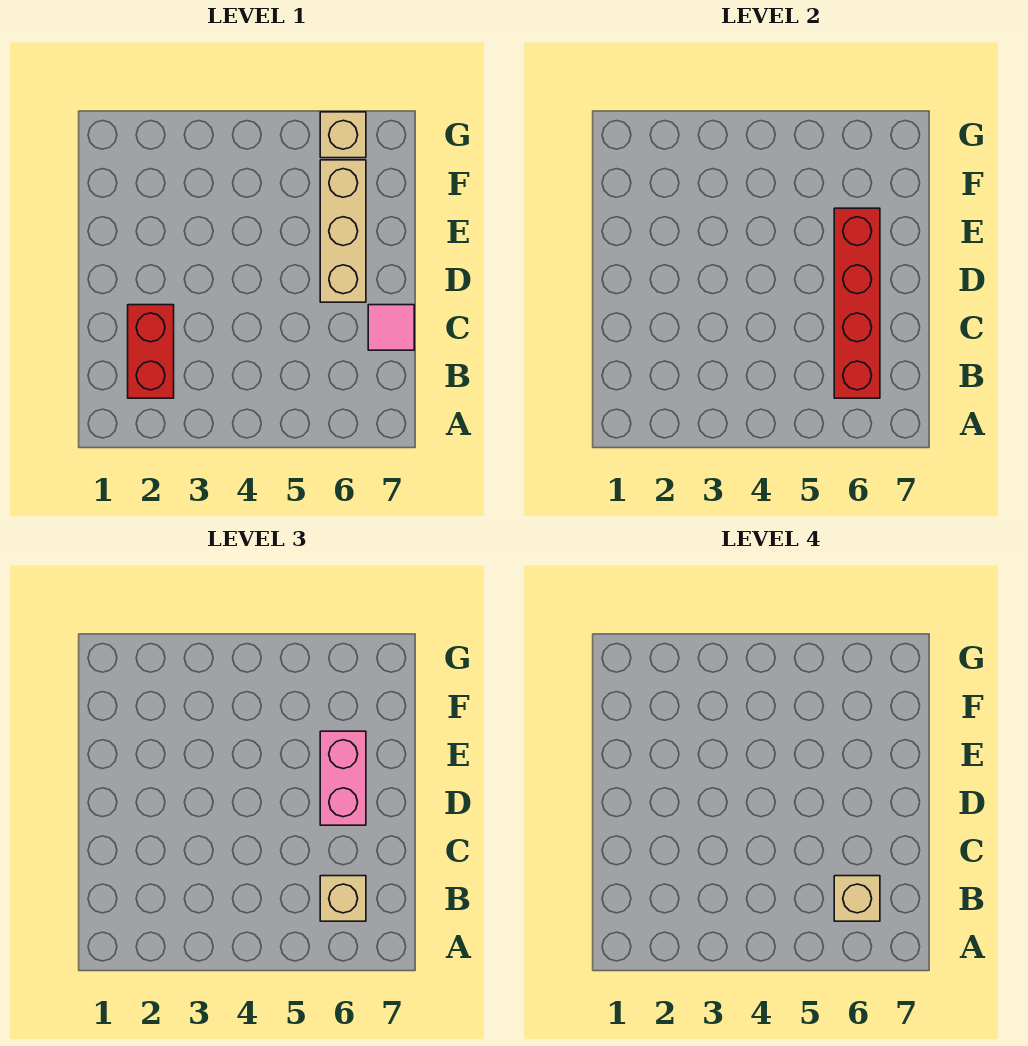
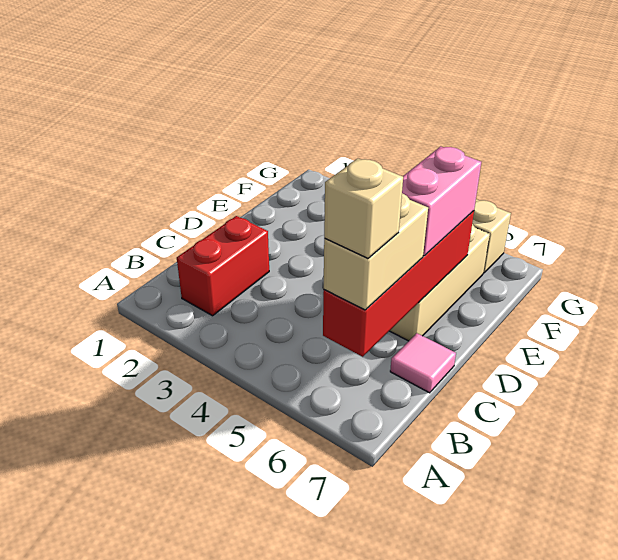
tan 1x1 brick [320,876,366,921] -> tan 1x2 brick [324,193,428,310]

